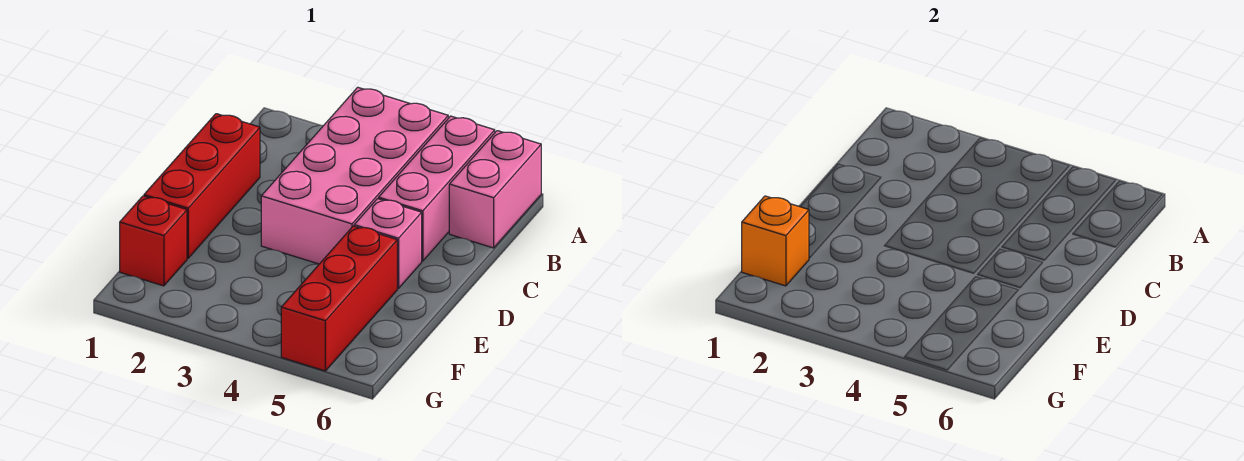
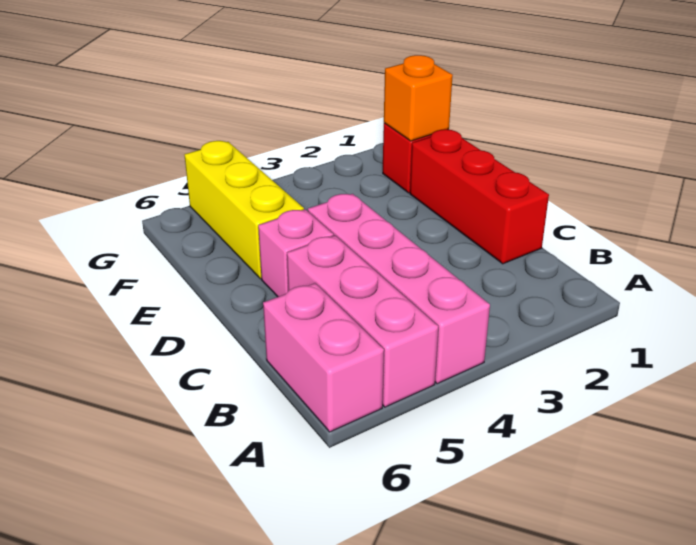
pink 2x4 brick [261,87,448,264] -> pink 1x4 brick [308,194,490,384]
red 1x3 brick [281,226,397,371] -> yellow 1x3 brick [185,141,304,279]

